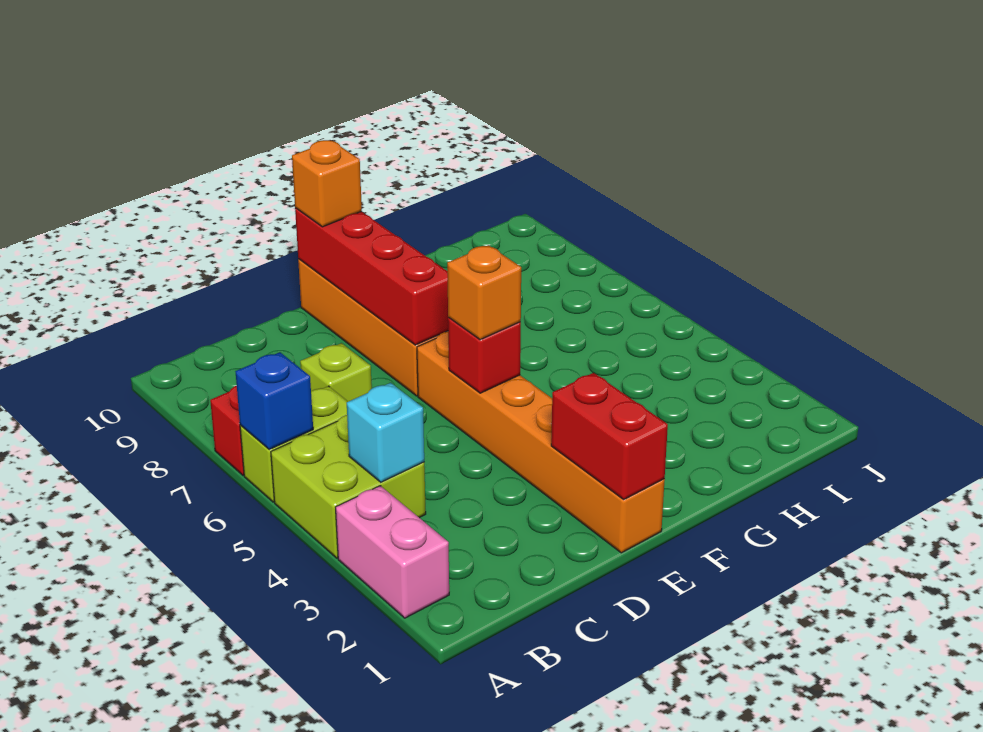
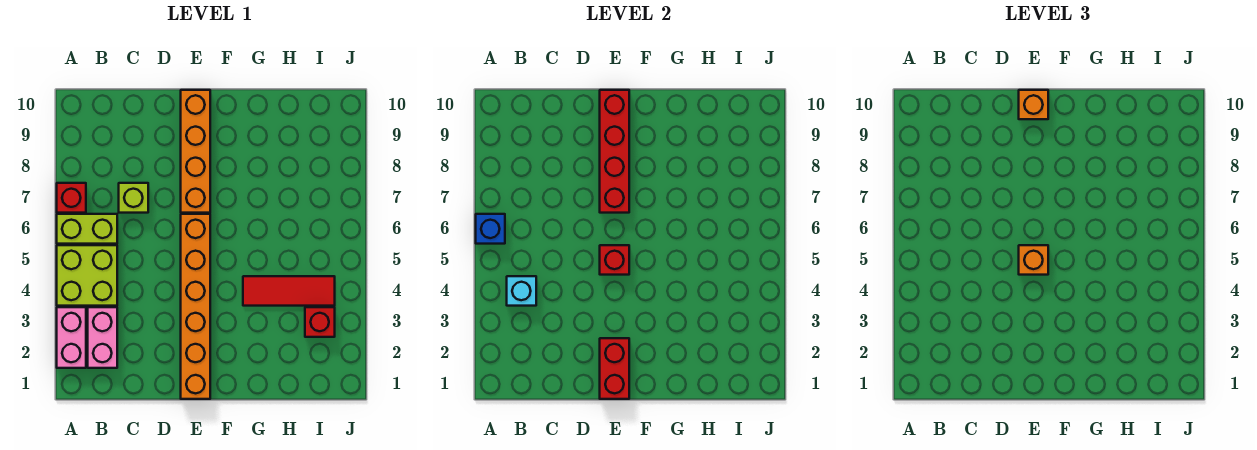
none -> pink 1x2 brick [88,307,117,368]
none -> red 1x3 tile [243,276,335,306]
none -> red 1x1 brick [305,307,335,337]

